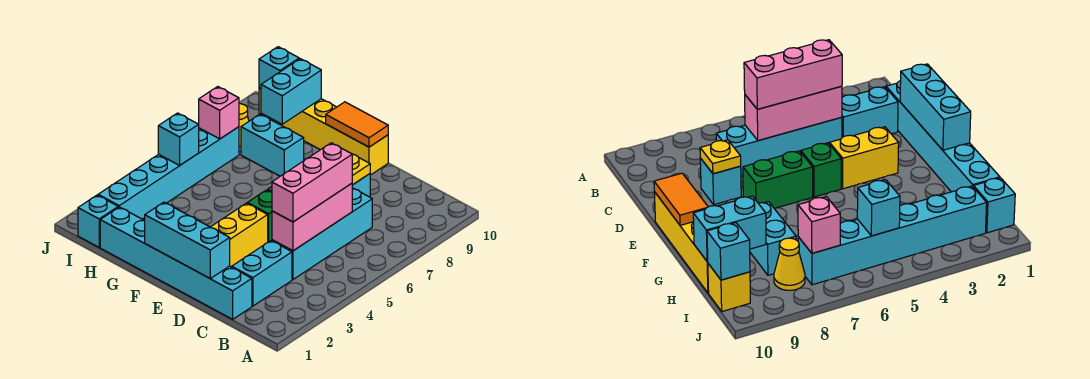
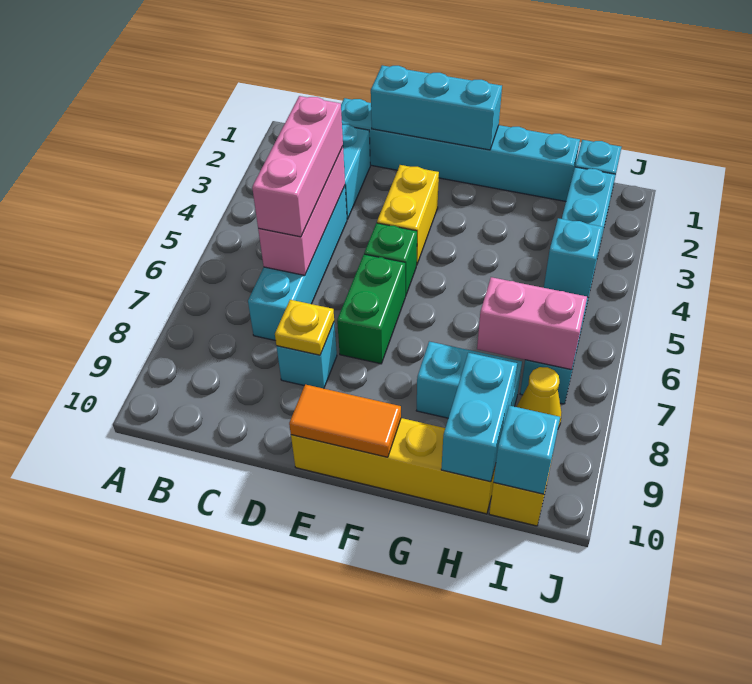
pink 1x1 brick [199,87,239,139] -> pink 1x2 brick [477,277,587,370]

